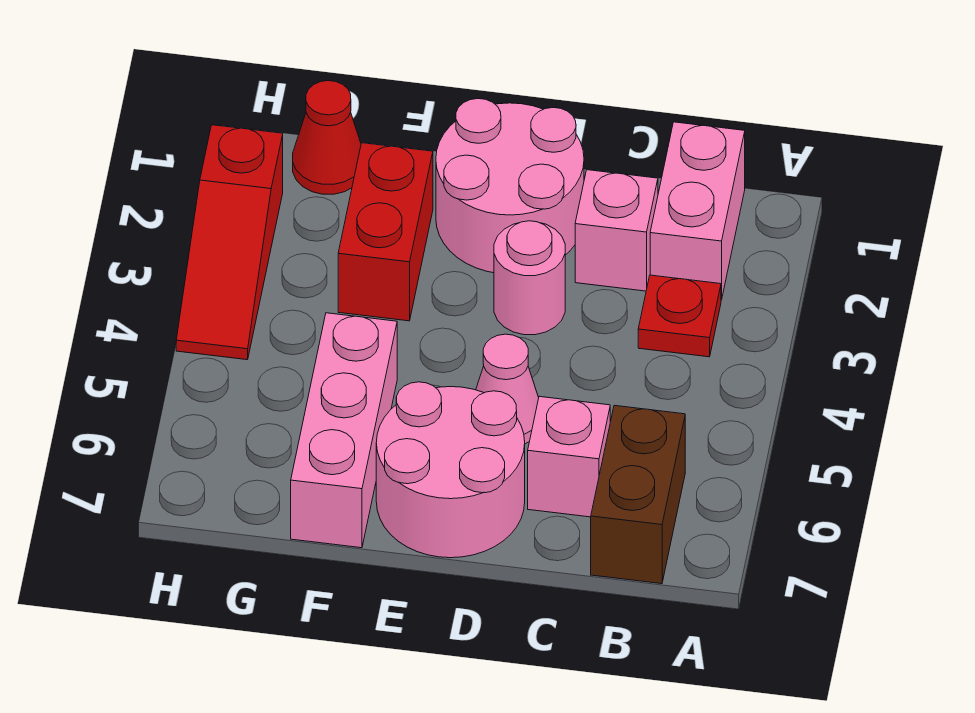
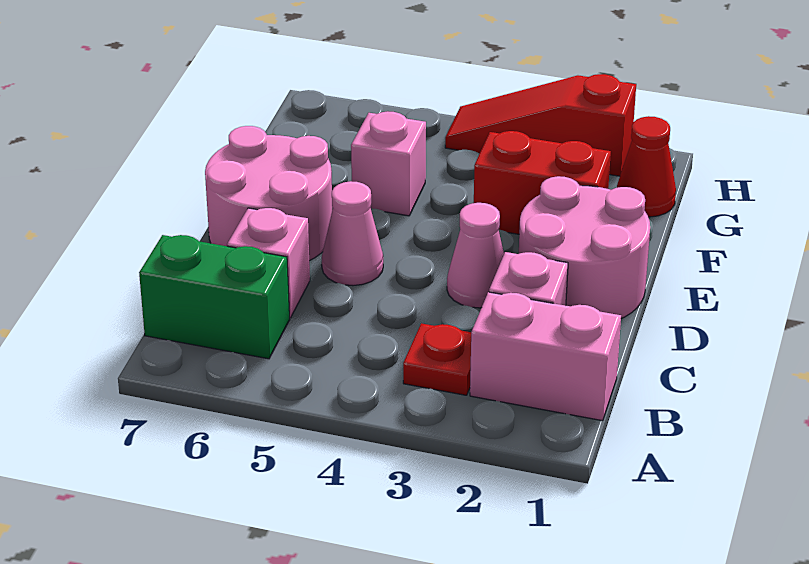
brown 1x2 brick [591,405,685,584] -> green 1x2 brick [139,235,289,359]
pink 1x1 round brick [494,221,565,335] -> pink 1x1 cone [447,203,504,308]
pink 1x3 brick [291,313,397,548] -> pink 1x1 brick [351,111,426,216]

